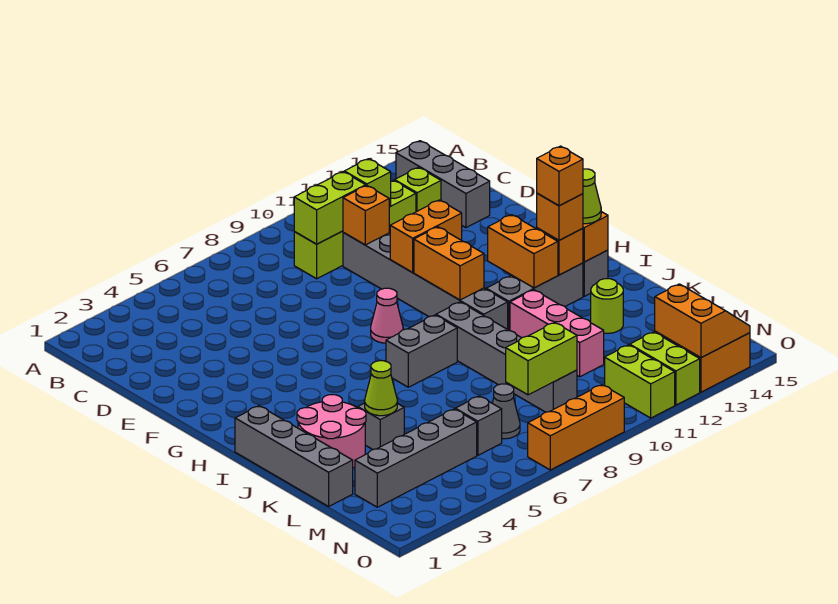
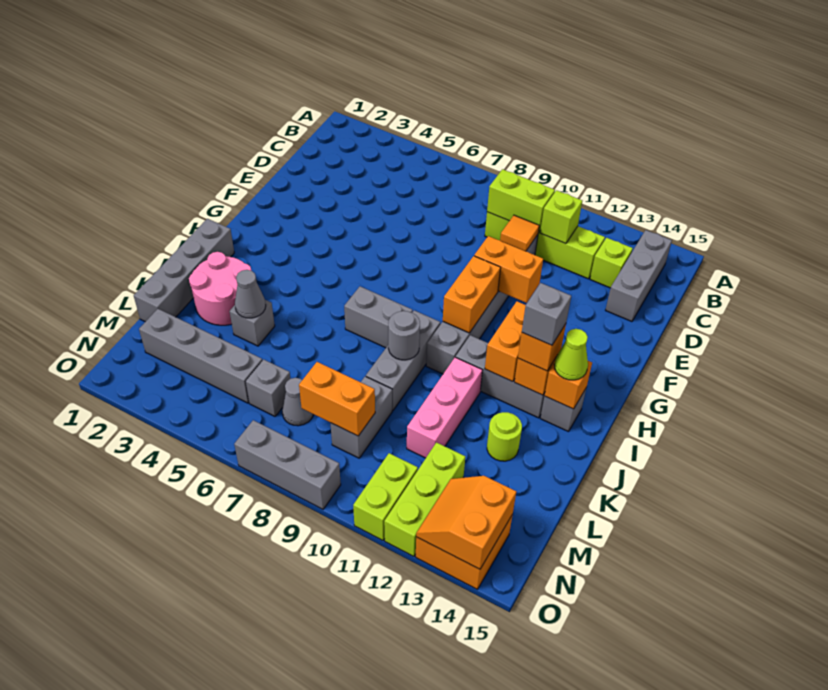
orange 1x1 brick [343,186,389,245] -> orange 1x1 tile [500,215,539,251]
pink 1x1 cone [371,288,403,343] -> none
orange 1x1 brick [537,146,583,206] -> grey 1x1 brick [522,283,571,345]
none -> grey 1x1 round brick [388,311,420,360]
lime 1x1 cone [365,361,397,416] -> grey 1x1 cone [235,270,266,318]
lime 1x2 brick [506,322,577,395] -> orange 1x2 brick [299,362,375,436]
lime 1x2 brick [630,332,700,405] -> lime 1x3 brick [384,443,465,556]
orange 2x2 slope [655,284,750,358] -> orange 2x2 slope turned to [416,476,516,569]
orange 1x3 brick [528,385,624,470] -> grey 1x3 brick [234,420,341,509]

